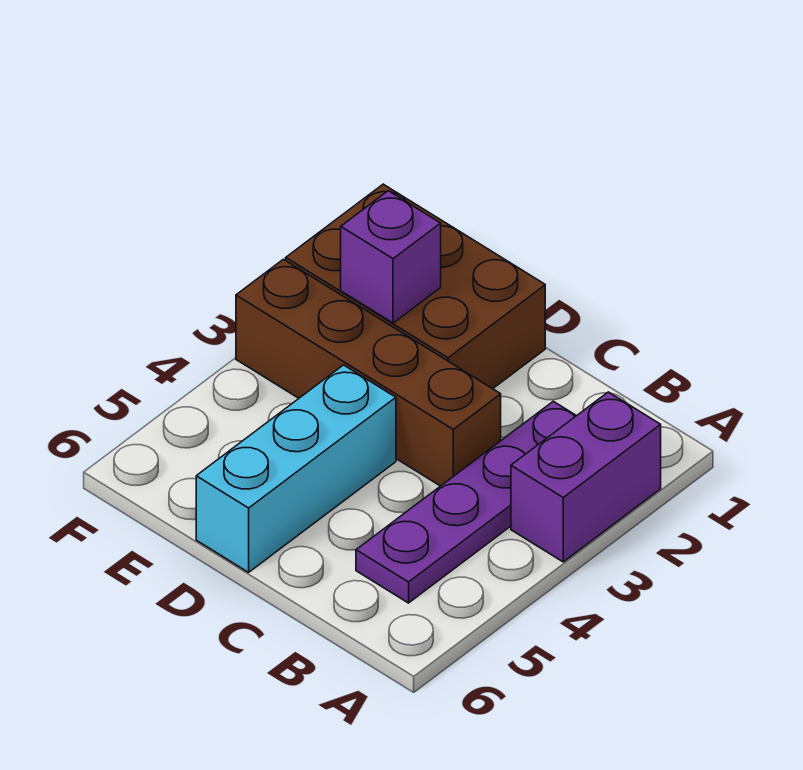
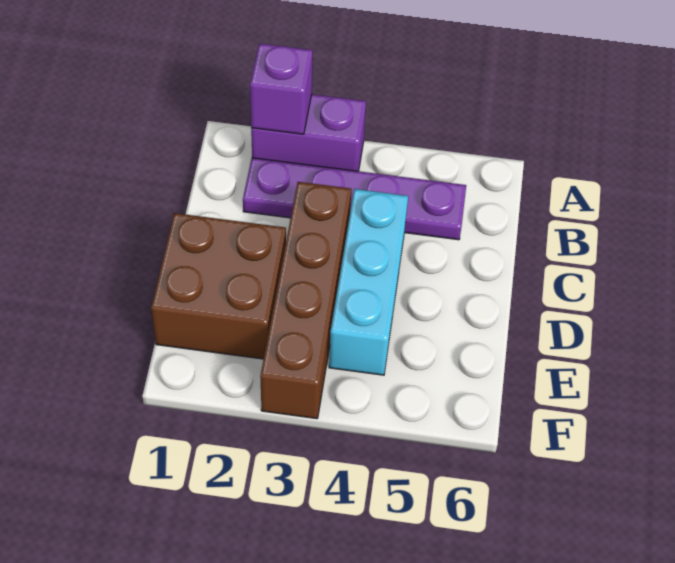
brown 2x3 brick [286,184,545,389] -> brown 2x2 brick [151,213,286,359]
cyan 1x3 brick [196,365,396,572] -> cyan 1x3 brick turned to [329,189,408,375]
purple 1x1 brick [341,191,441,323] -> purple 1x1 brick moved to [250,43,313,134]

